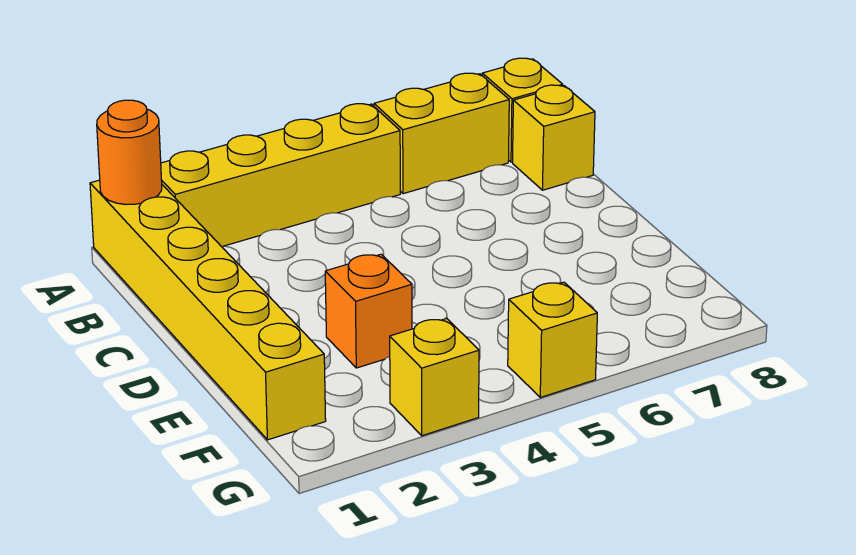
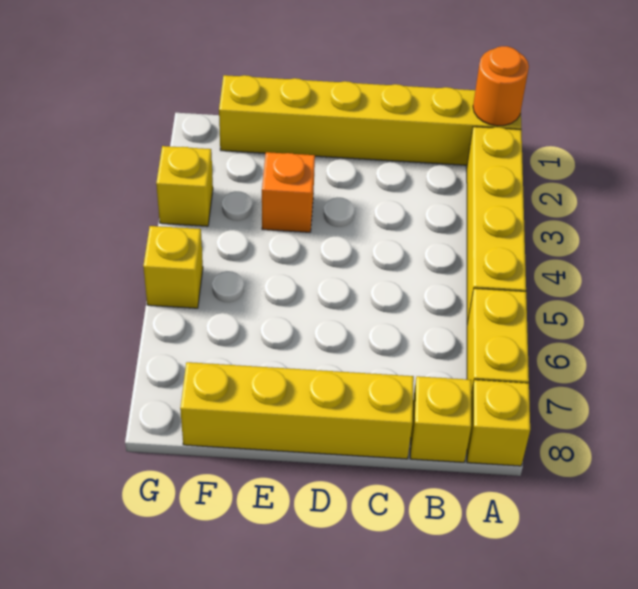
none -> yellow 1x4 brick [180,362,414,459]

